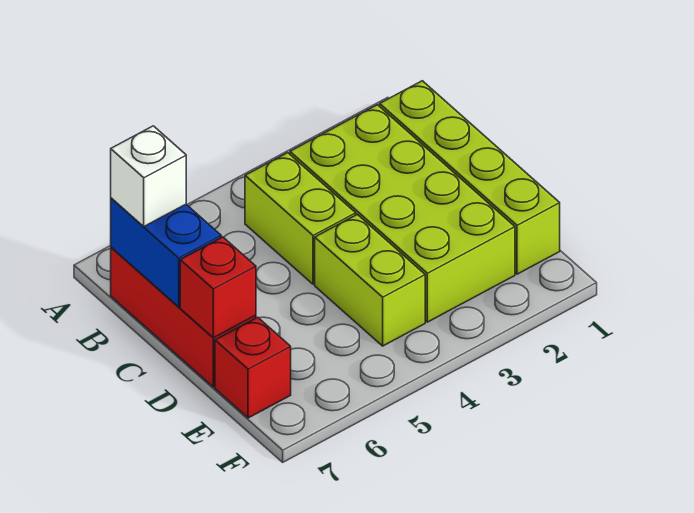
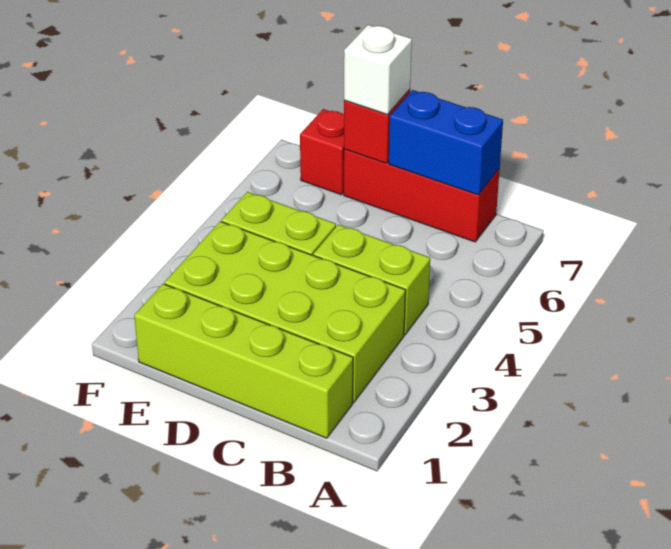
white 1x1 brick [111,126,186,227] -> white 1x1 brick moved to [344,25,412,115]

